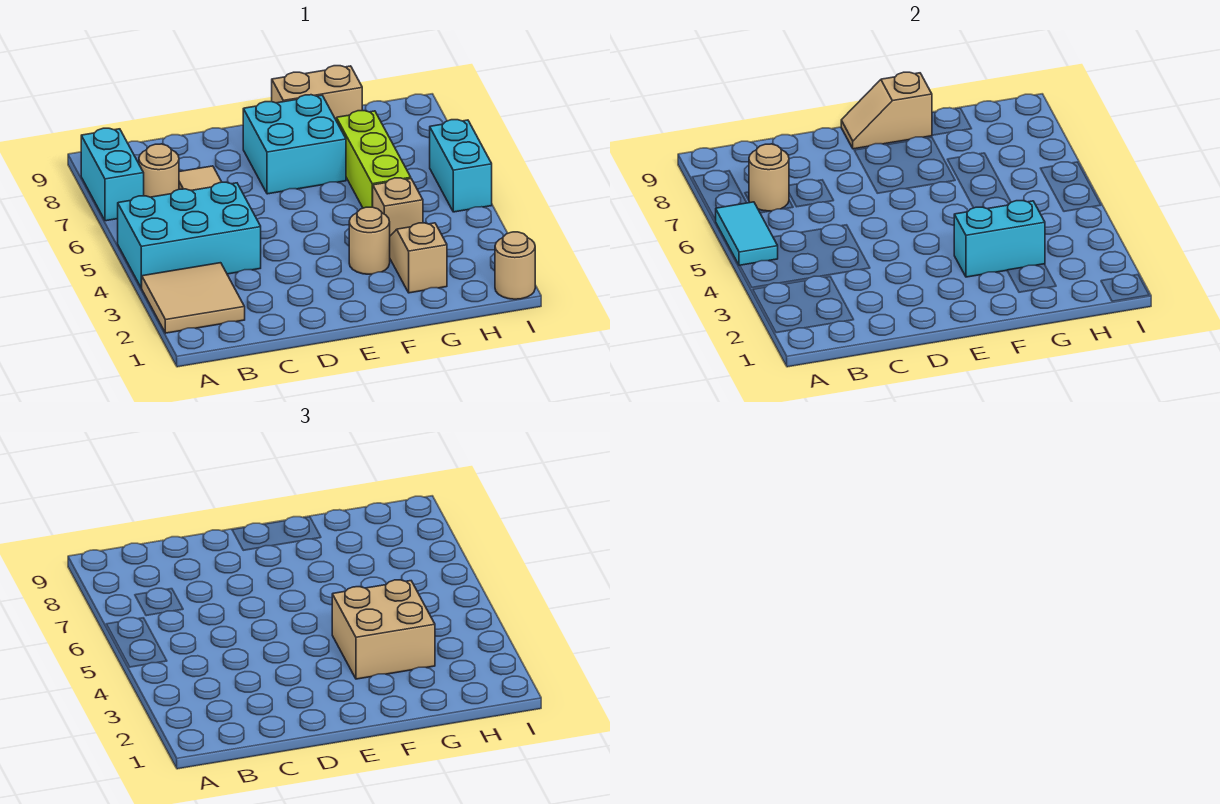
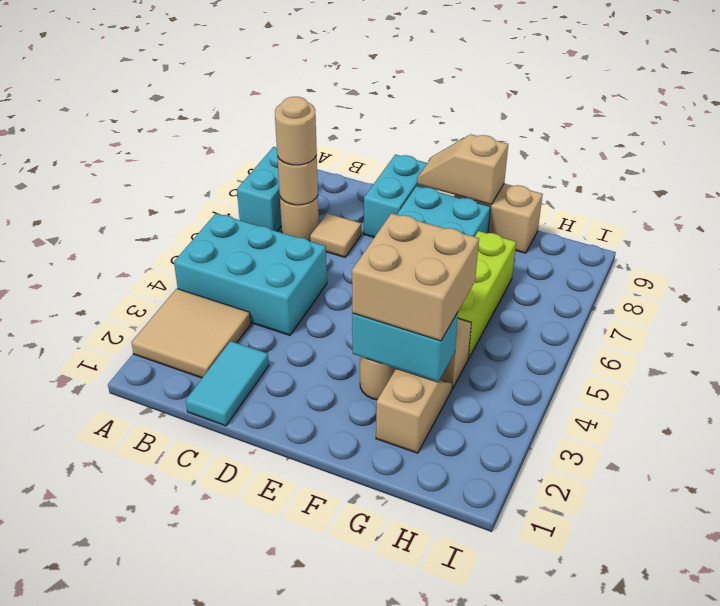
cyan 1x2 tile [716,202,778,266] -> cyan 1x2 tile moved to [186,341,269,426]
tan 1x1 round brick [495,232,535,299] -> tan 1x1 round brick moved to [275,97,317,165]
cyan 1x2 brick [430,120,492,212] -> cyan 1x2 brick moved to [364,155,427,237]

